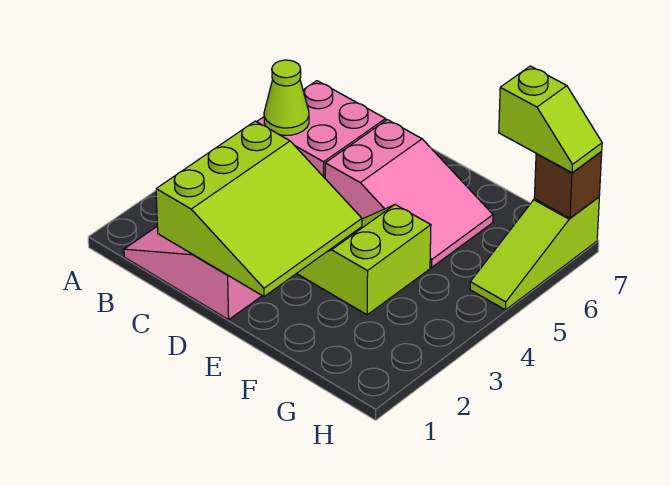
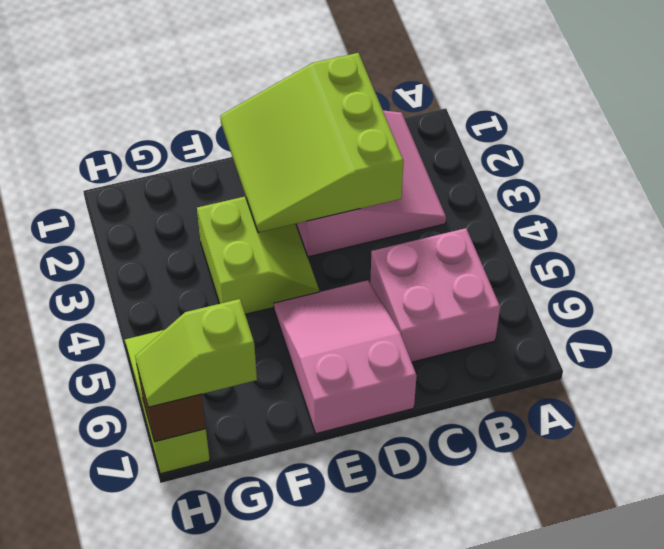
lime 1x1 cone [264,60,309,135] -> none
pink 2x3 slope [325,120,493,267] -> pink 2x3 slope turned to [274,280,417,434]

